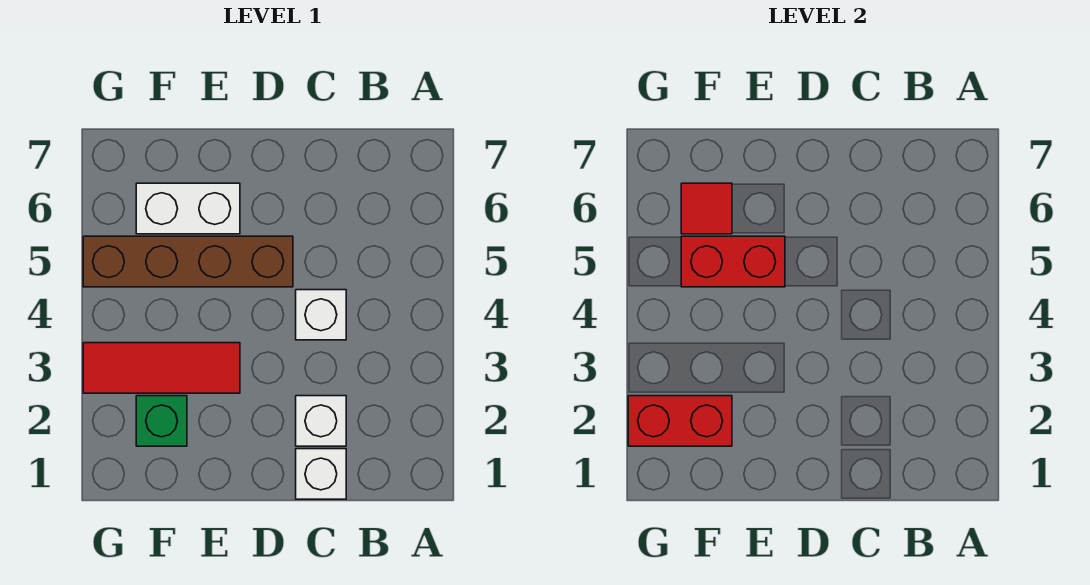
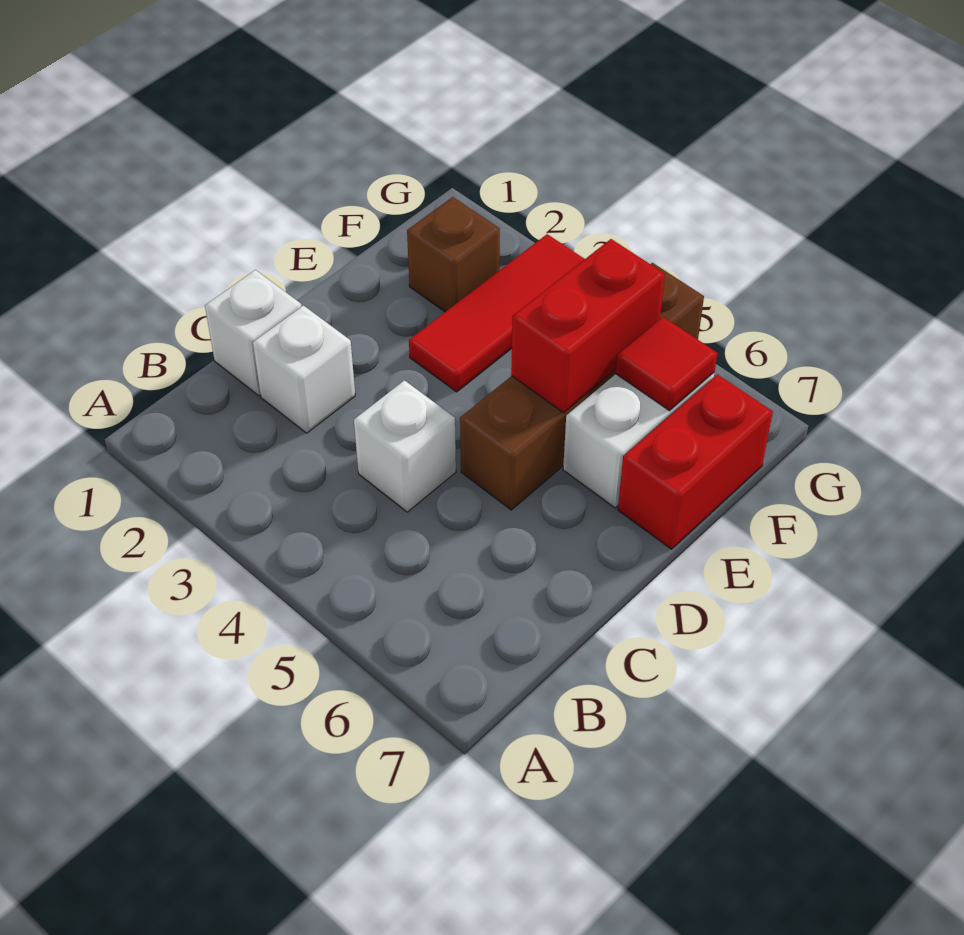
green 1x1 brick [136,396,187,446] -> brown 1x1 brick [407,197,500,312]
red 1x2 brick [628,396,732,446] -> red 1x2 brick moved to [618,374,773,549]

